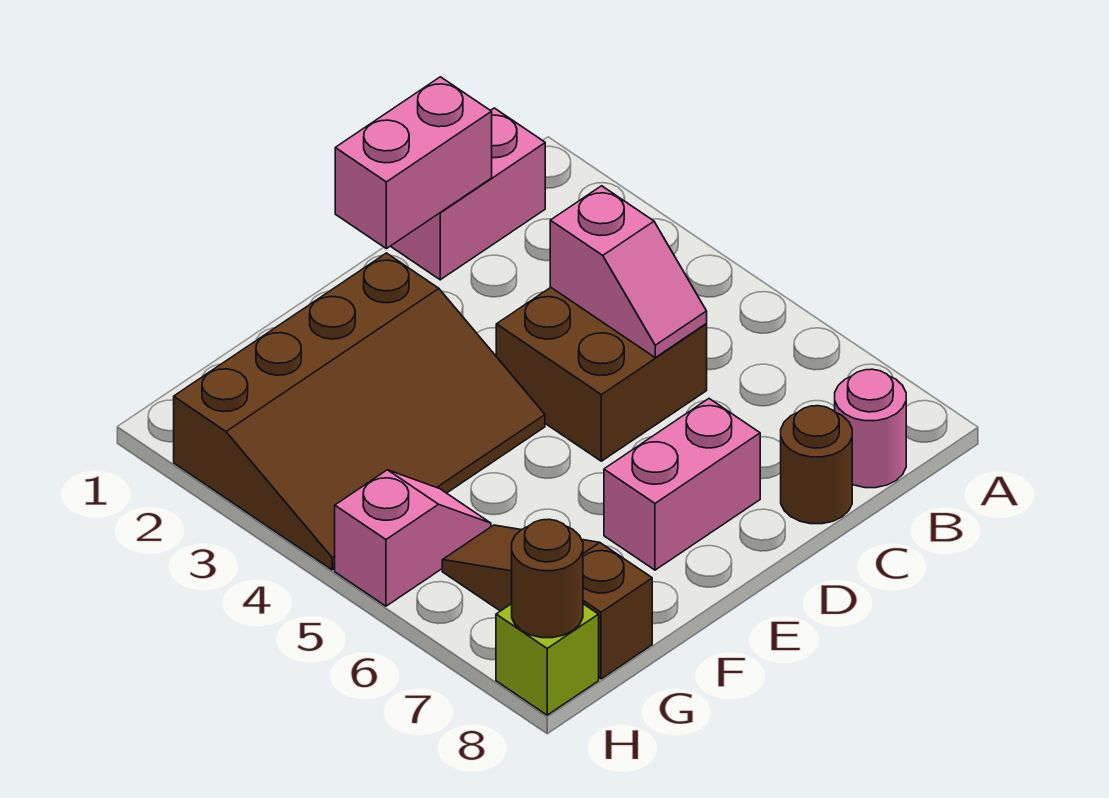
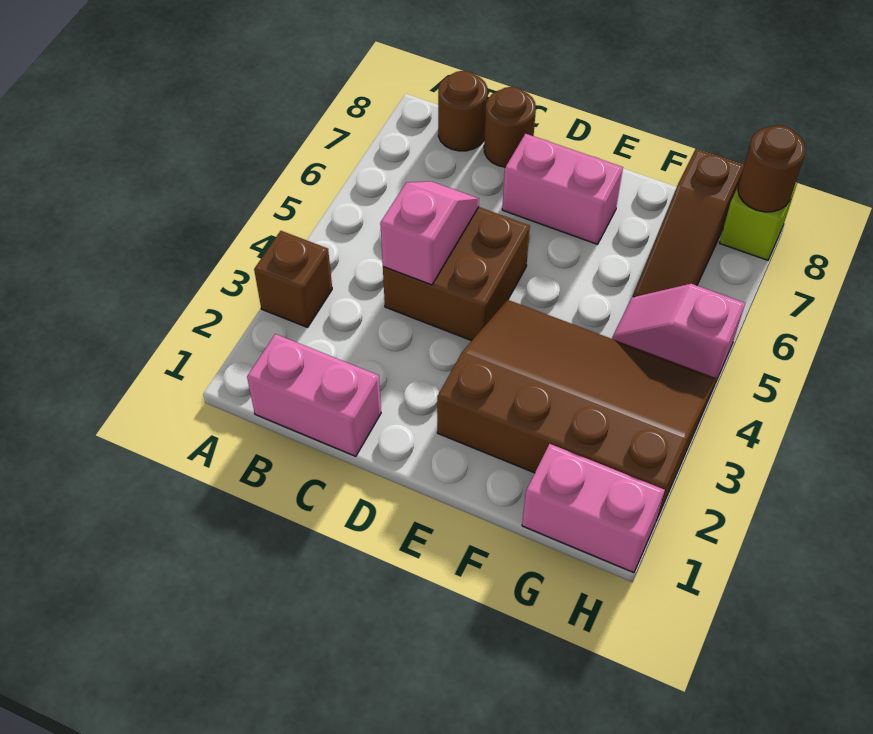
none -> brown 1x1 brick [254,231,332,327]
pink 1x1 round brick [835,369,906,488] -> brown 1x1 round brick [438,71,488,151]
pink 1x2 brick [335,77,492,249] -> pink 1x2 brick moved to [522,444,665,573]

